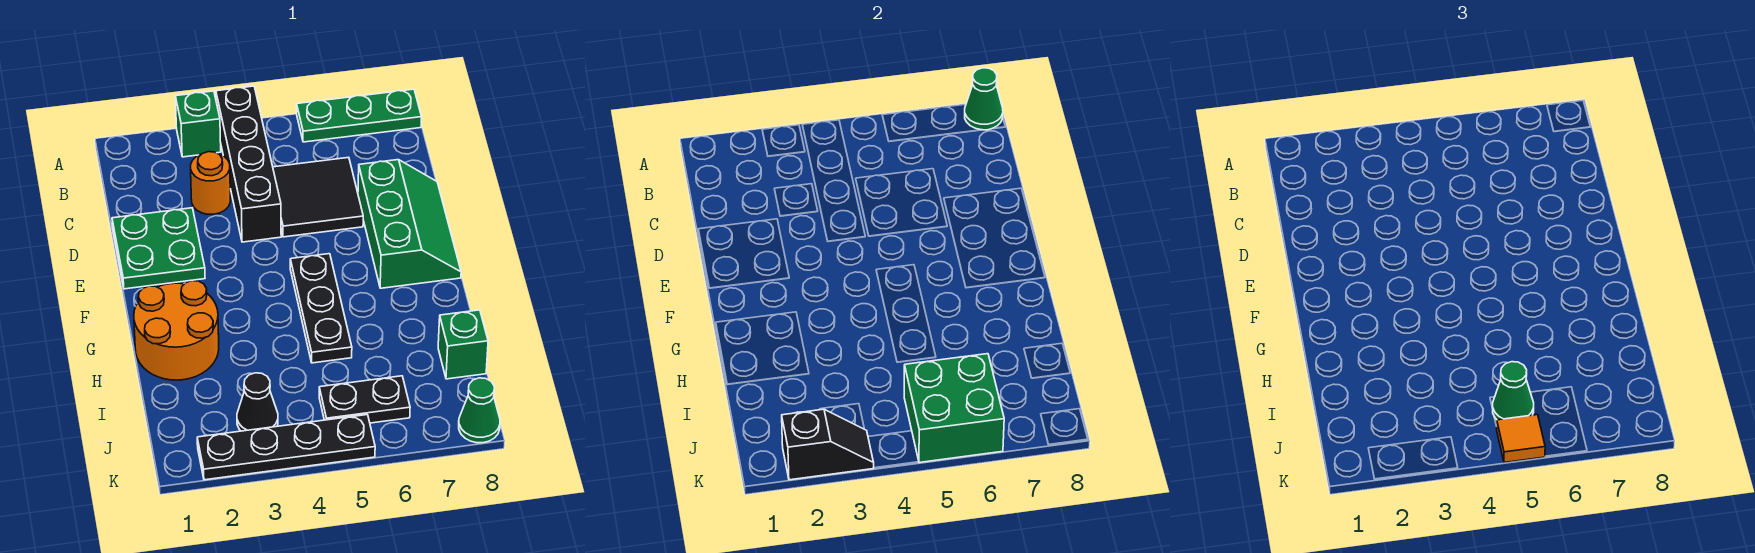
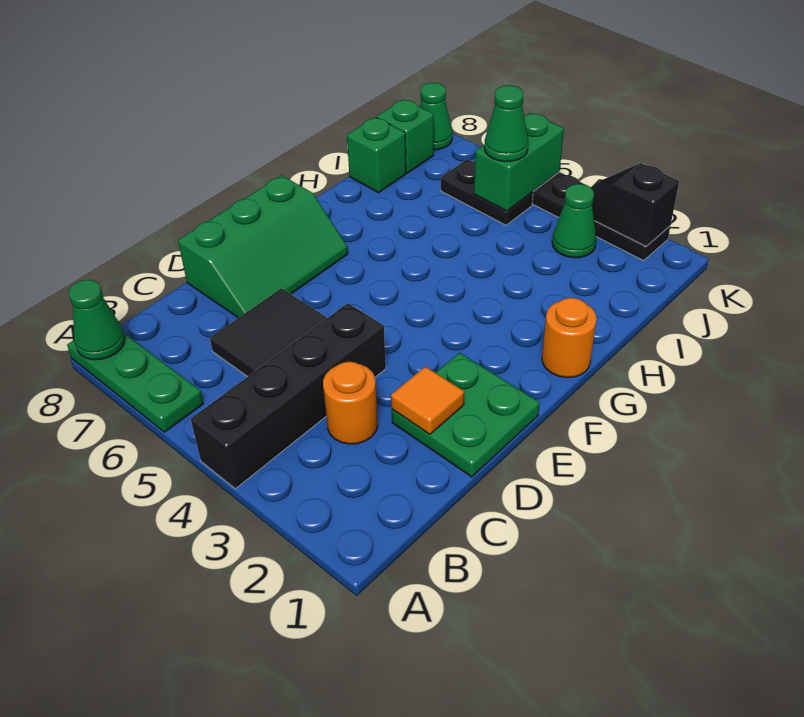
green 1x1 brick [175,91,221,157] -> green 1x1 brick moved to [377,99,434,173]
green 2x3 slope [358,160,461,288] -> green 2x3 slope turned to [178,175,348,318]
black 1x3 plate [290,254,352,363] -> none
orange 2x2 round brick [134,281,219,380] -> orange 1x1 round brick [542,298,597,378]
black 1x1 cone [237,373,278,431] -> green 1x1 cone [552,184,596,258]
green 2x2 brick [904,354,1004,463] -> green 1x2 brick [474,113,564,211]
orange 1x1 tile [1497,415,1545,463] -> orange 1x1 tile moved to [391,367,464,434]

